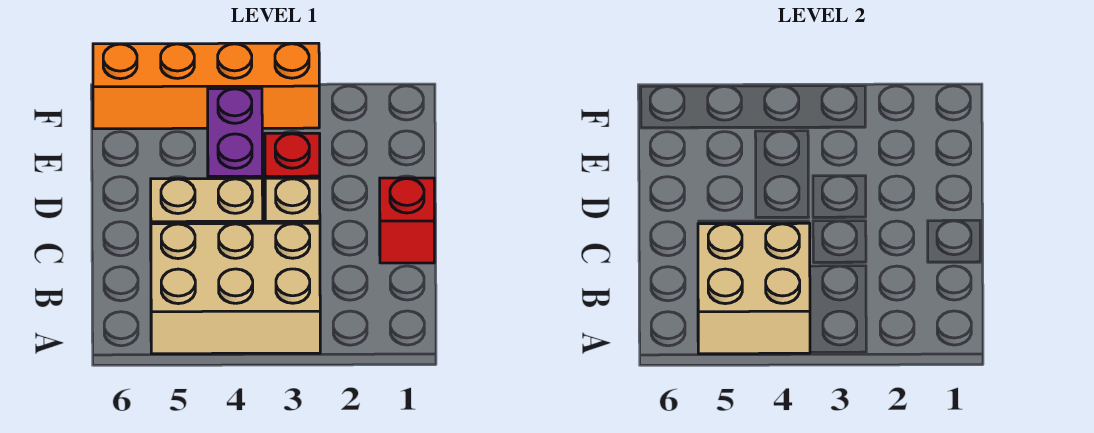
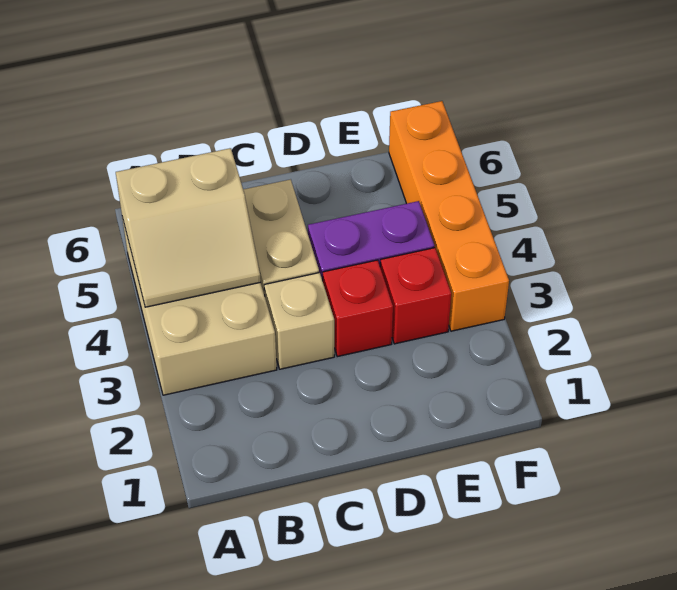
tan 2x2 brick [698,223,810,354] -> tan 2x2 slope [116,148,261,307]
red 1x1 brick [380,178,434,263] -> red 1x1 brick moved to [380,248,451,344]

